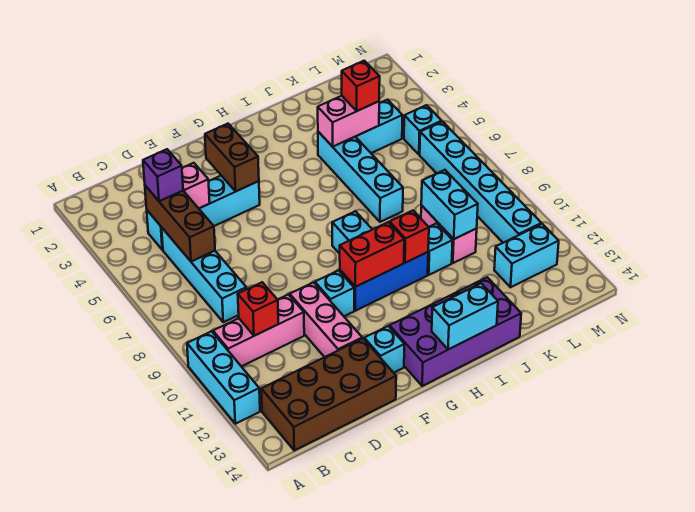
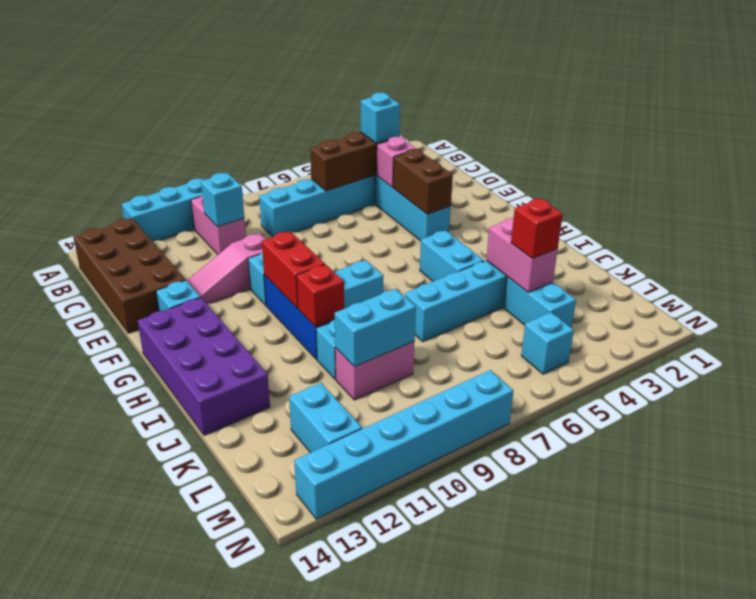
pink 1x3 brick [213,295,304,366] -> pink 1x2 brick [191,195,246,254]
purple 1x1 brick [143,149,183,201] -> cyan 1x1 brick [361,93,400,143]
red 1x1 brick [238,282,278,336] -> cyan 1x1 brick [201,173,244,227]
pink 1x3 brick [290,282,362,357] -> pink 1x3 slope [187,234,266,304]
brown 1x2 brick [205,124,259,191] -> brown 1x2 brick turned to [393,149,453,214]
cyan 1x2 brick [432,283,498,349] -> cyan 1x2 brick moved to [420,230,484,281]
cyan 1x6 brick [420,122,541,243] -> cyan 1x6 brick moved to [294,370,513,519]

